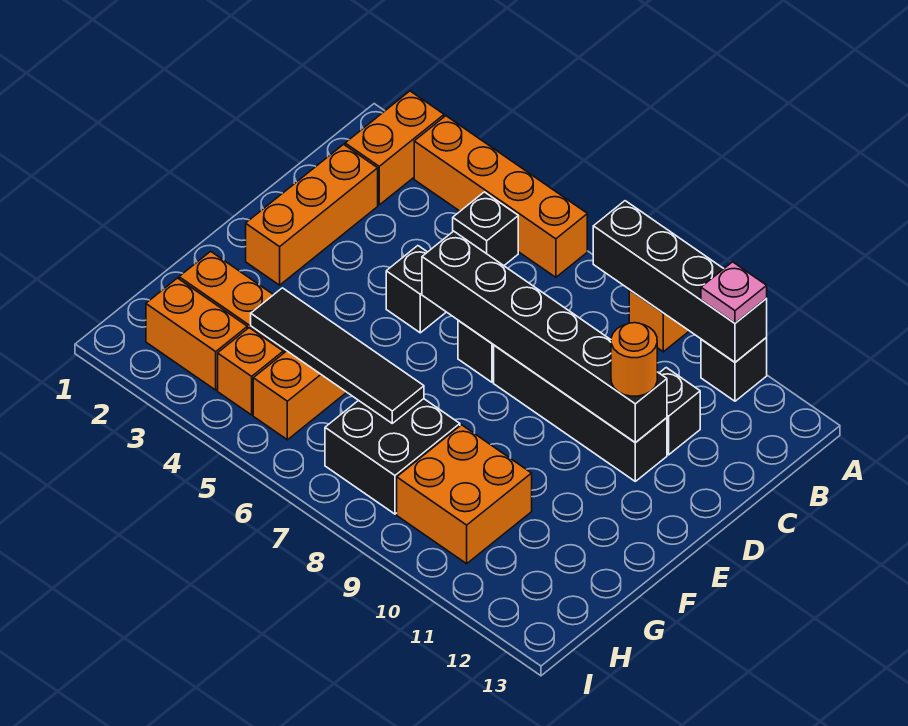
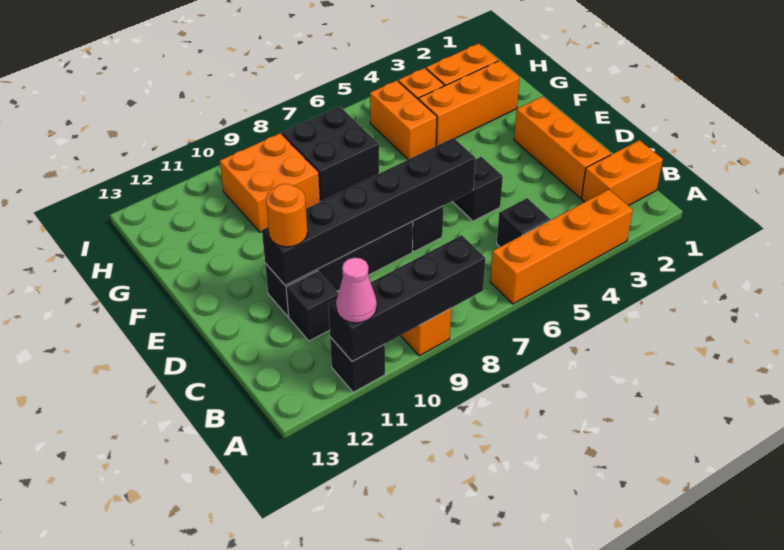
orange 1x2 brick [345,91,444,205] -> orange 1x2 brick turned to [581,140,663,206]
pink 1x1 plate [701,262,767,323] -> pink 1x1 cone [336,258,377,323]
black 1x4 tile [251,288,424,423] -> none

